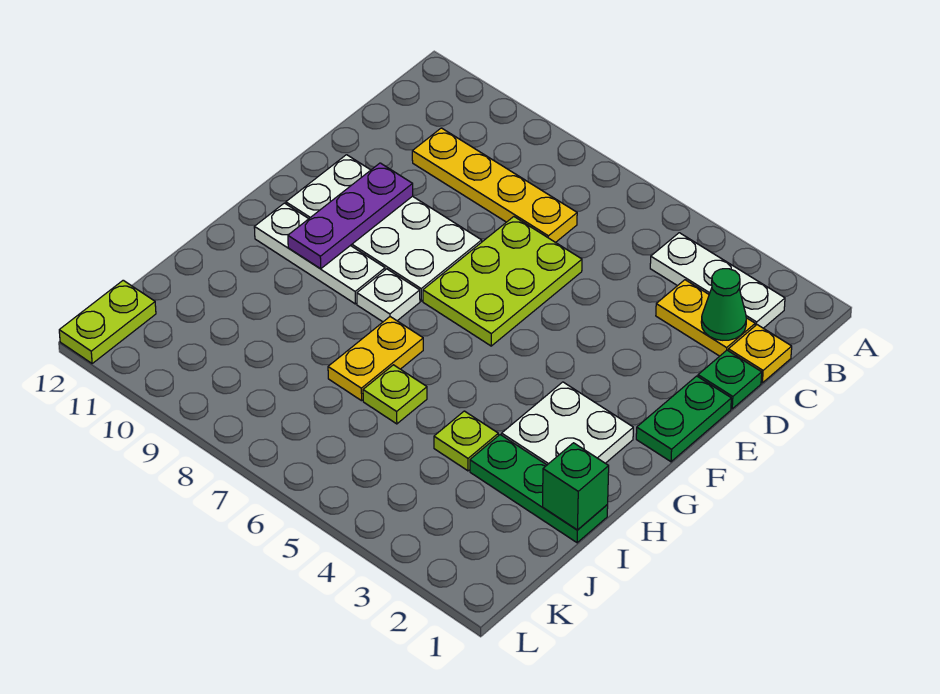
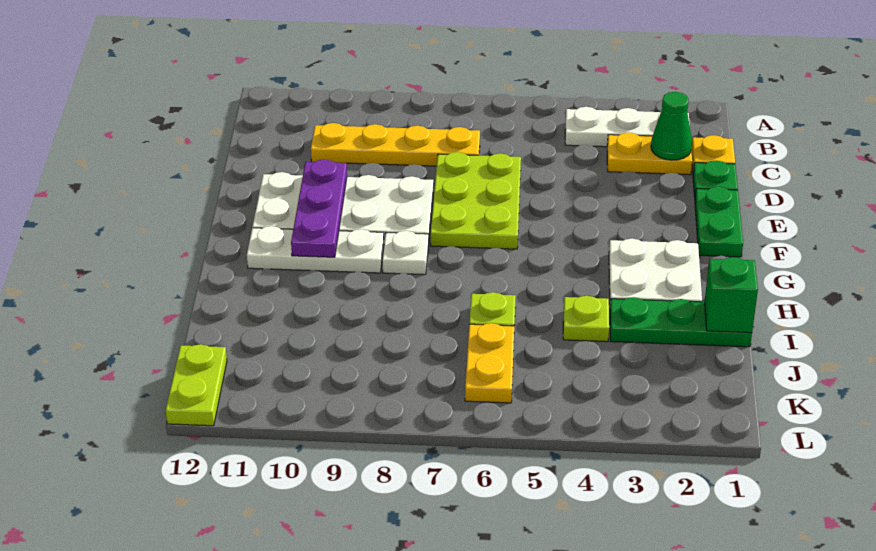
yellow 1x2 plate [328,317,423,401] -> yellow 1x2 plate moved to [465,323,514,403]

